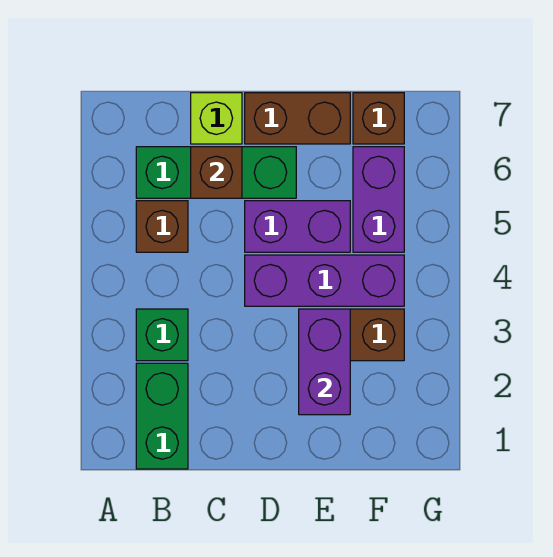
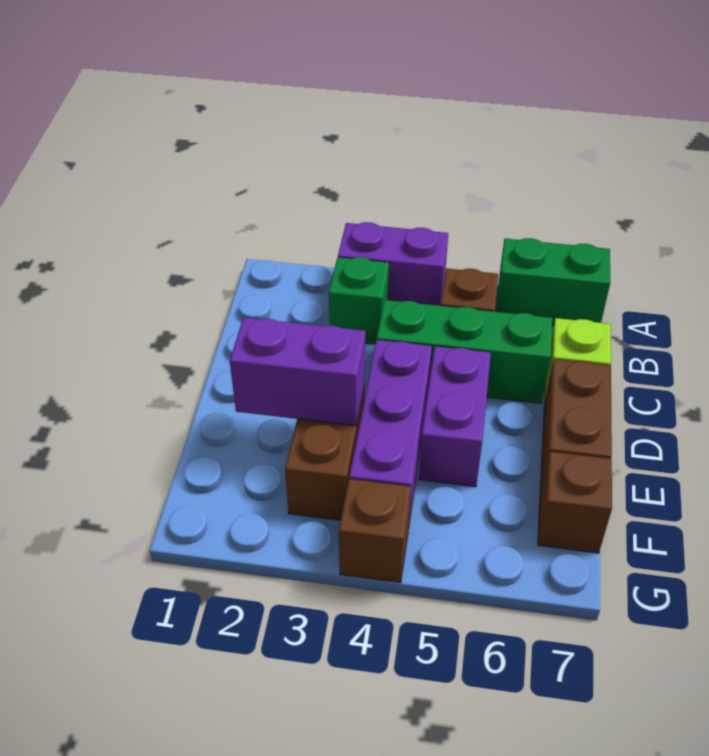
green 1x2 brick [136,363,188,469] -> green 1x2 brick moved to [496,238,610,325]
green 1x3 brick [136,147,296,198] -> green 1x3 brick turned to [377,300,552,403]
brown 1x1 brick [191,147,242,198] -> brown 1x1 brick moved to [339,479,411,582]
purple 1x2 brick [353,147,404,252] -> purple 1x2 brick moved to [338,222,448,306]

